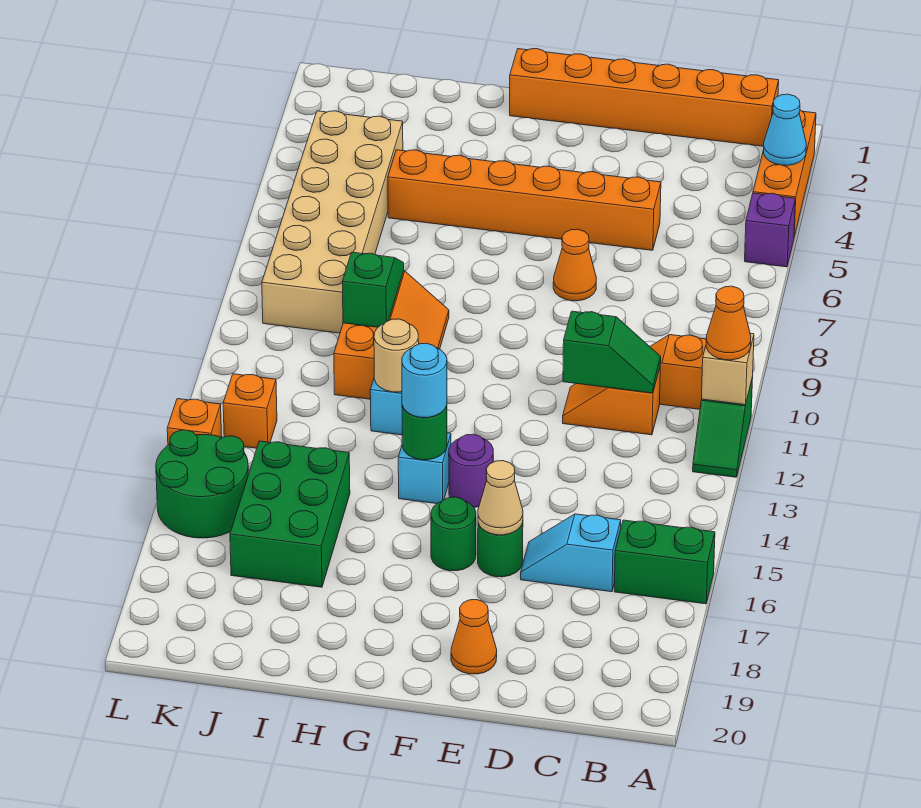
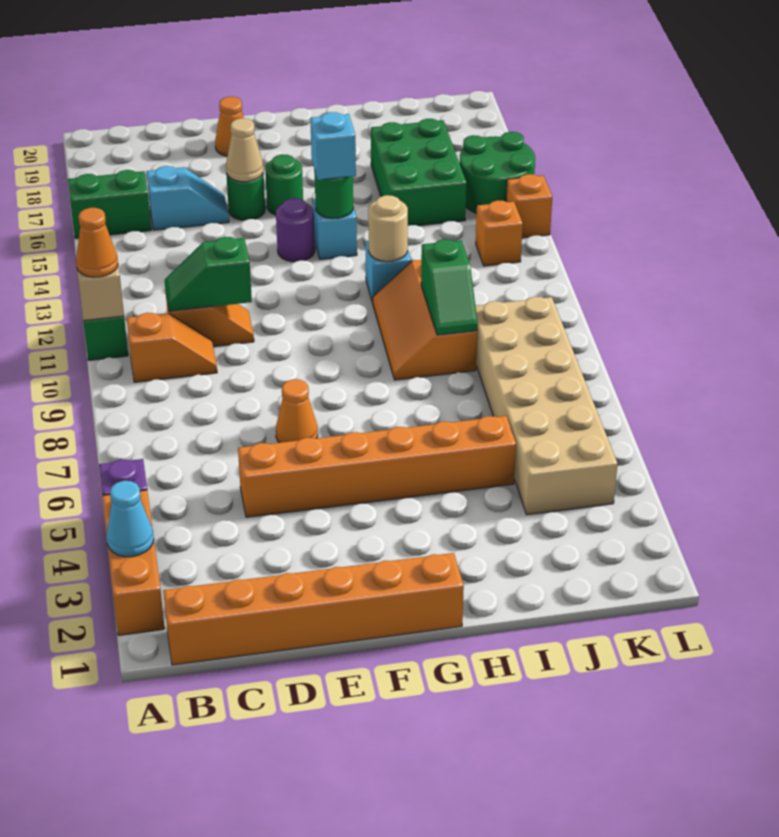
cyan 1x1 round brick [402,343,447,418] -> cyan 1x1 brick [310,112,356,180]

